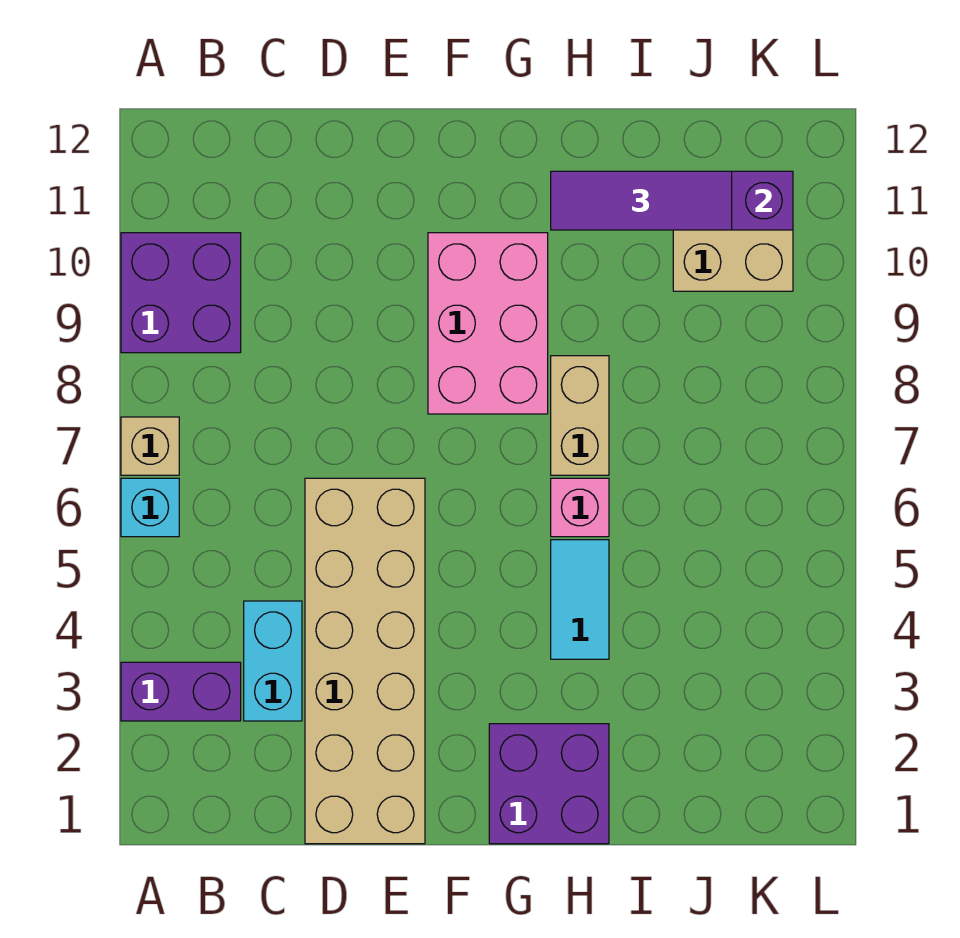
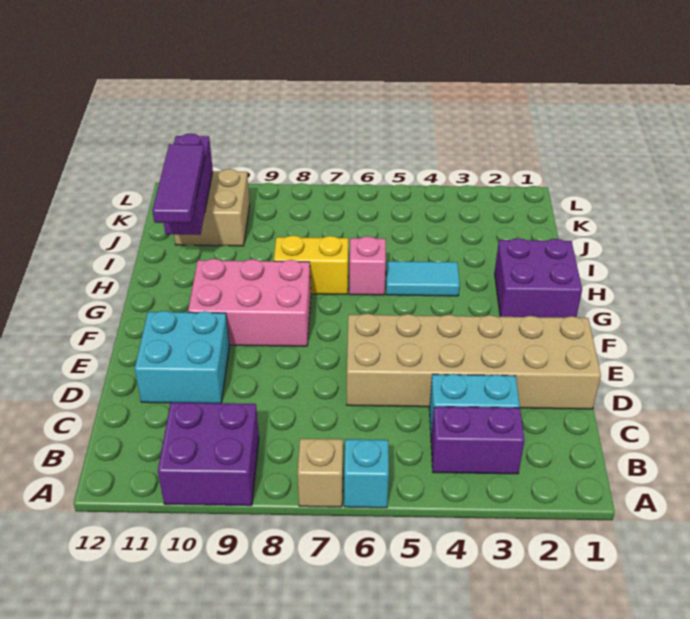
purple 1x2 brick [121,662,241,721] -> purple 1x2 brick turned to [431,407,524,474]
none -> cyan 2x2 brick [135,311,229,403]
tan 1x2 brick [551,356,609,475] -> yellow 1x2 brick [274,236,348,294]

